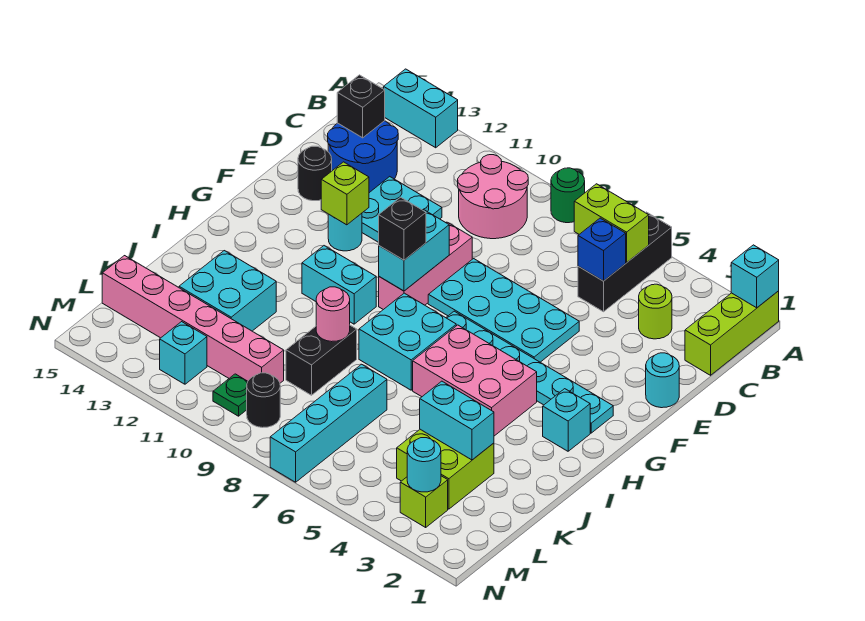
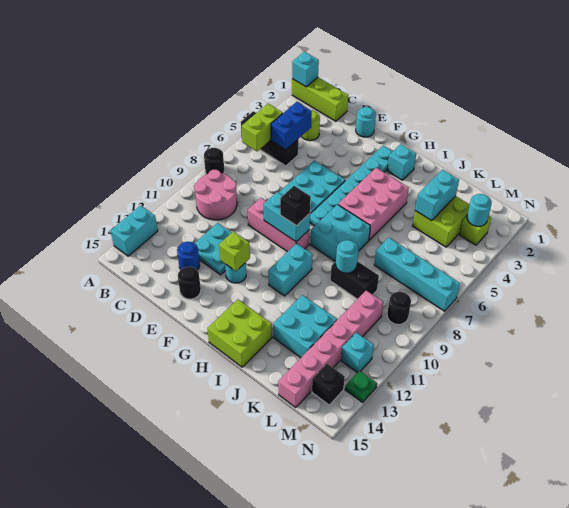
green 1x1 round brick [551,168,585,223] -> black 1x1 round brick [204,148,224,175]
blue 1x1 brick [578,218,626,281] -> blue 1x2 brick [271,102,312,150]
blue 2x2 round brick [328,121,398,193] -> blue 1x1 round brick [177,242,200,270]
black 1x1 brick [337,75,385,138] -> black 1x1 brick moved to [312,364,345,405]
none -> lime 2x2 brick [208,299,272,367]
pink 1x1 round brick [316,287,350,342] -> cyan 1x1 round brick [336,240,358,273]
green 1x1 plate [213,374,248,416] -> green 1x1 plate moved to [345,371,377,403]

